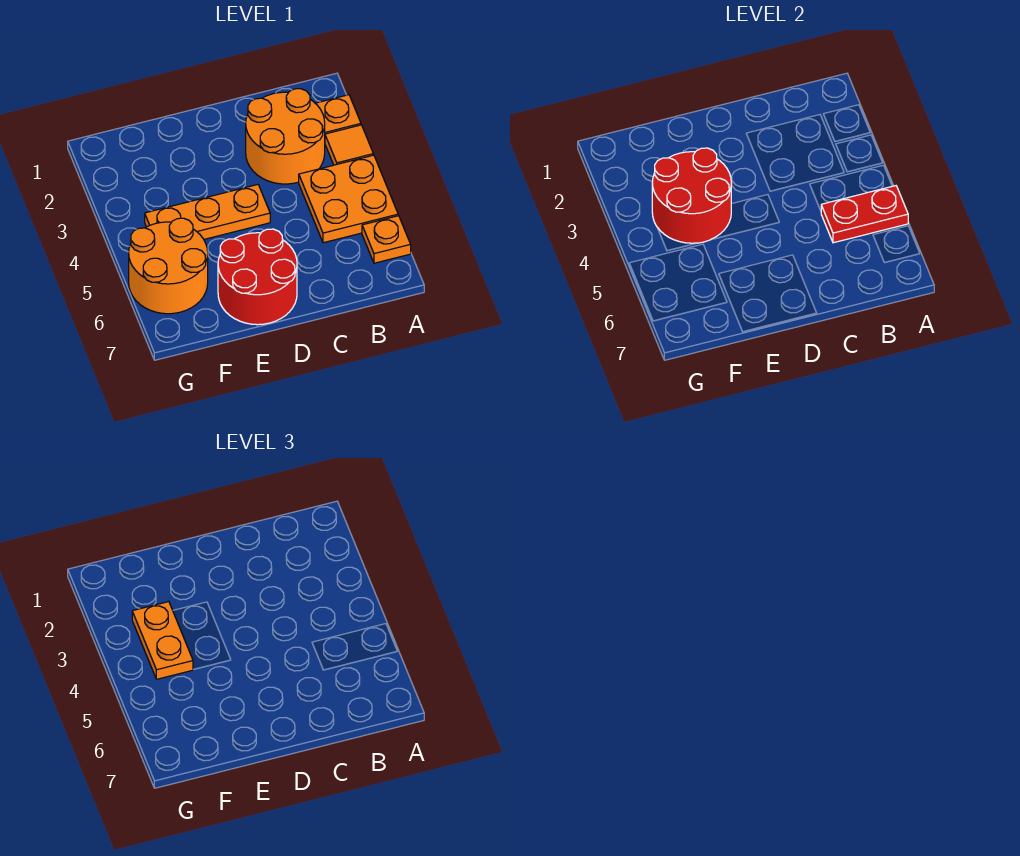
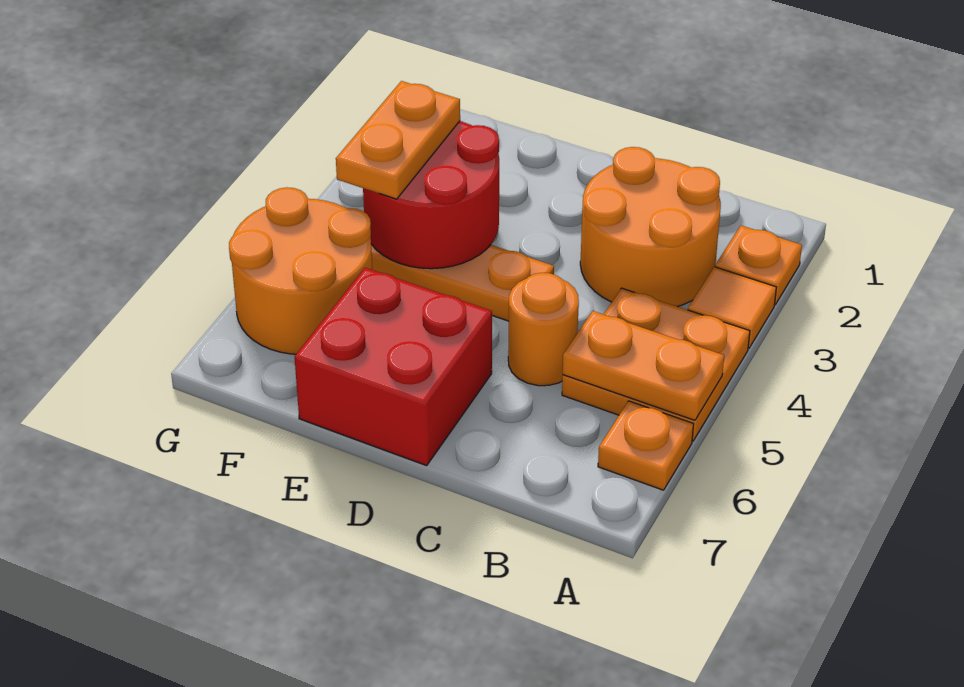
red 1x2 plate [821,186,908,243] -> orange 1x2 plate [563,311,724,420]
none -> orange 1x1 round brick [508,273,579,386]
red 2x2 round brick [218,229,297,325] -> red 2x2 brick [295,268,492,466]

